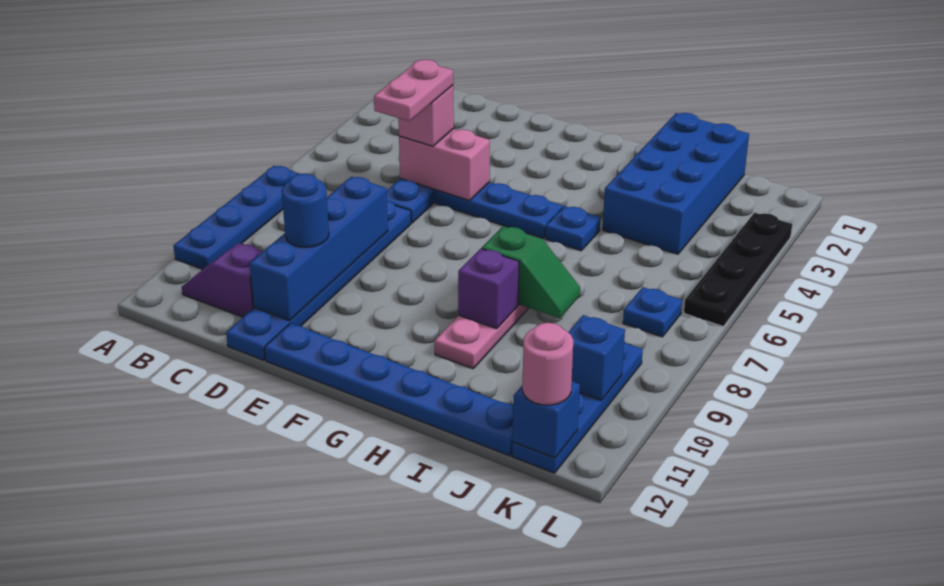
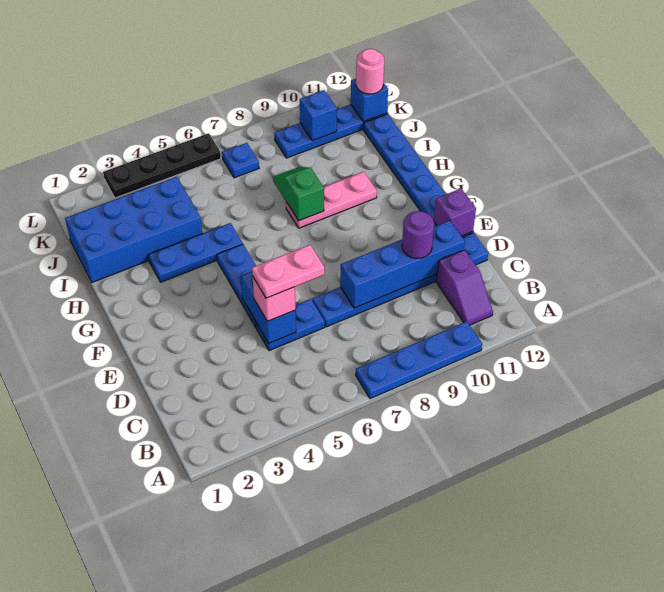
pink 1x2 brick [399,129,490,201] -> blue 1x2 brick [241,272,296,343]
blue 1x1 round brick [282,174,329,247] -> purple 1x1 round brick [402,211,434,258]
blue 1x1 plate [545,206,600,251] -> blue 1x3 plate [148,223,243,282]
purple 1x1 brick [458,249,519,329] -> purple 1x1 brick moved to [434,189,476,236]

